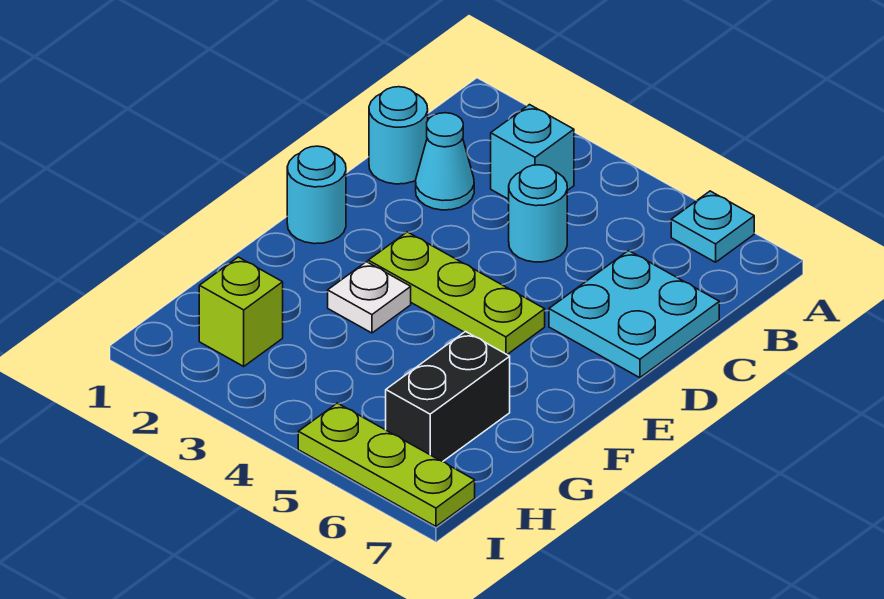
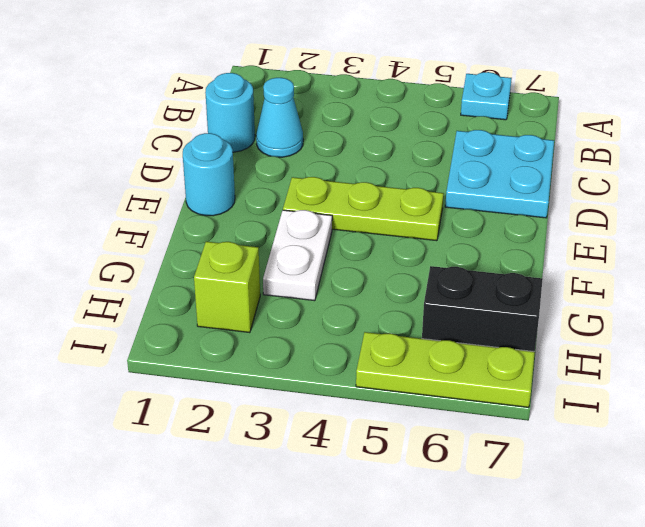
cyan 1x1 brick [491,105,574,199] -> none
cyan 1x1 round brick [509,165,567,262] -> none
white 1x1 plate [328,262,411,333] -> white 1x2 plate [263,210,332,301]
black 1x2 brick [386,332,510,461] -> black 1x2 brick turned to [422,266,543,352]

